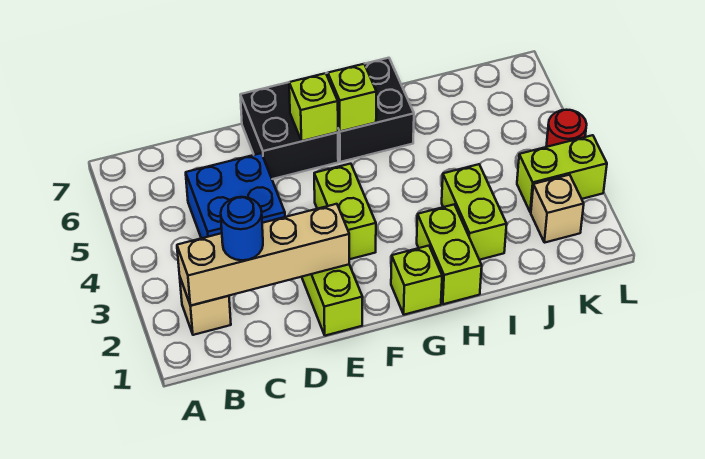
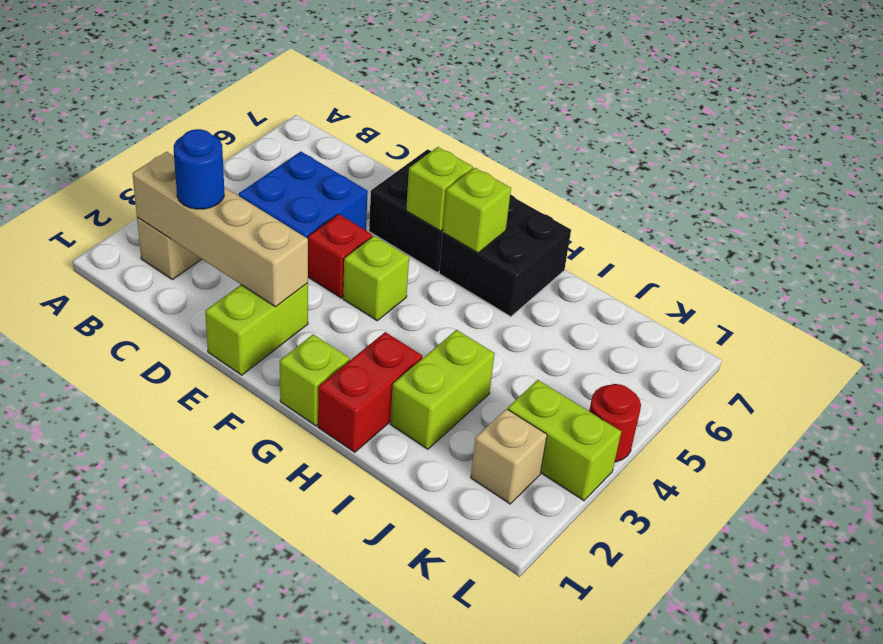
none -> red 1x1 brick [308,214,372,298]
lime 1x2 brick [314,164,376,259] -> lime 1x1 brick [343,236,409,321]
lime 1x2 brick [417,205,482,304] -> red 1x2 brick [318,332,423,452]

